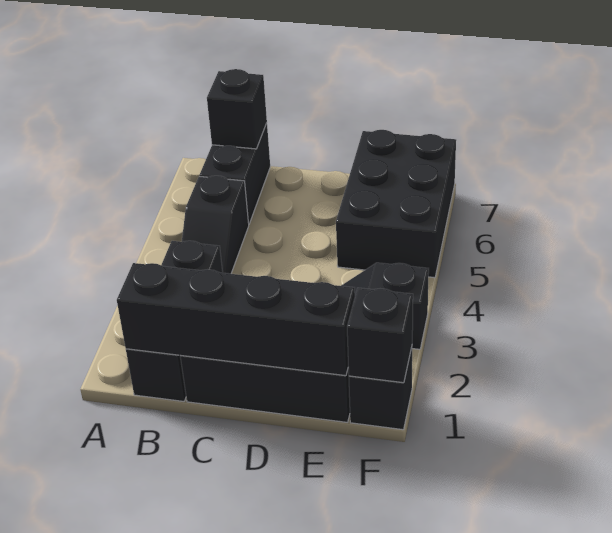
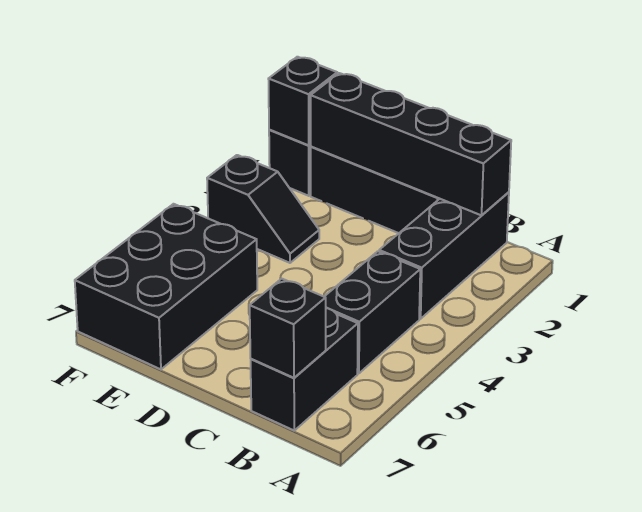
black 1x2 slope [182,176,249,274] -> black 1x2 brick [324,251,420,373]

